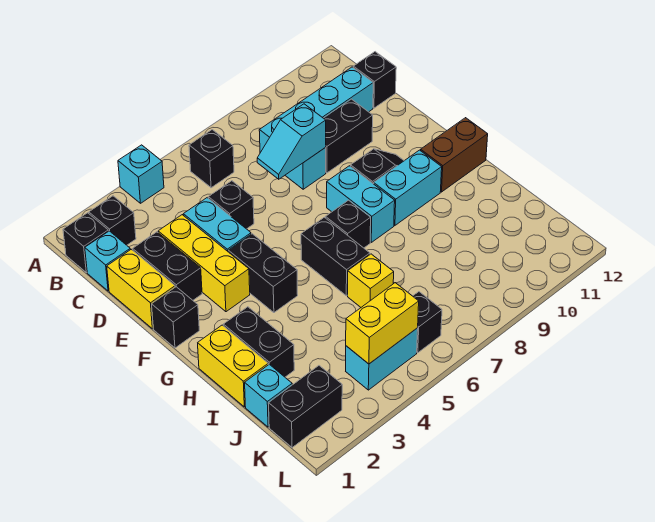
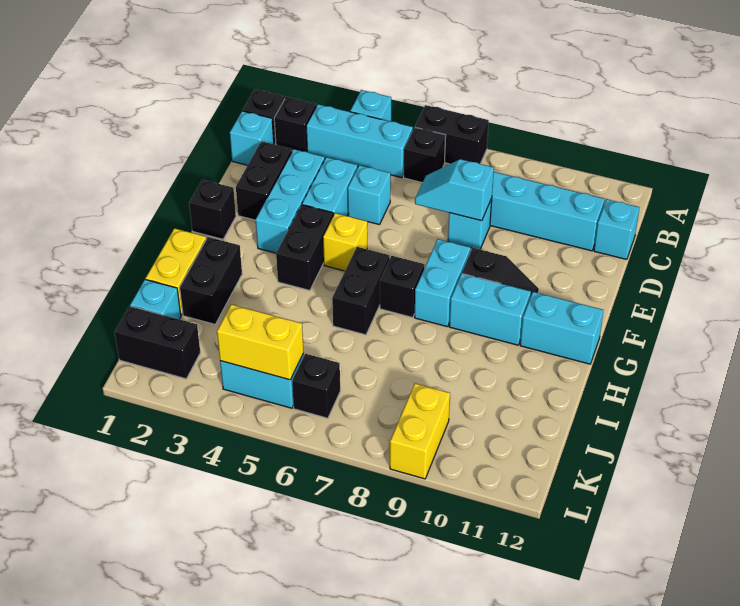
none -> cyan 1x3 brick [306,104,413,178]
black 1x1 brick [353,52,396,108] -> cyan 1x1 brick [594,199,639,259]
yellow 1x2 brick [107,249,175,329] -> yellow 1x2 brick moved to [390,383,450,479]
yellow 1x3 brick [158,215,250,312] -> cyan 1x3 brick [256,149,325,253]
black 1x1 brick [208,181,254,229] -> cyan 1x1 brick [348,165,391,225]
black 1x2 brick [324,99,373,173] -> black 1x2 brick moved to [415,105,489,164]
brown 1x2 brick [421,118,488,192] -> cyan 1x2 brick [520,292,603,364]
yellow 1x1 brick [348,254,394,307] -> yellow 1x1 brick moved to [323,213,367,271]

